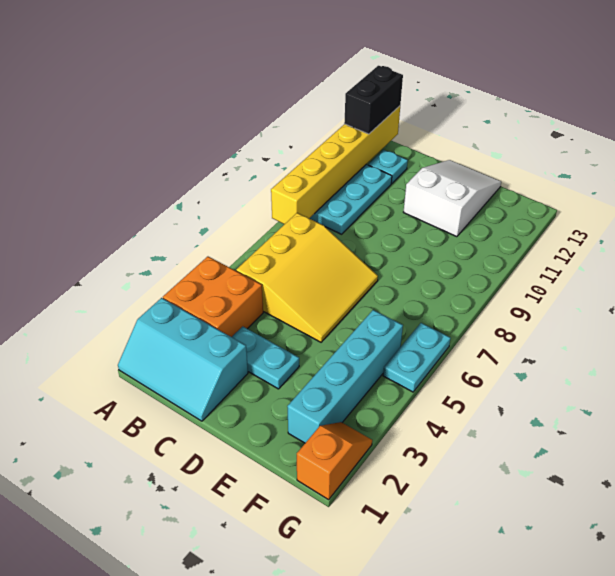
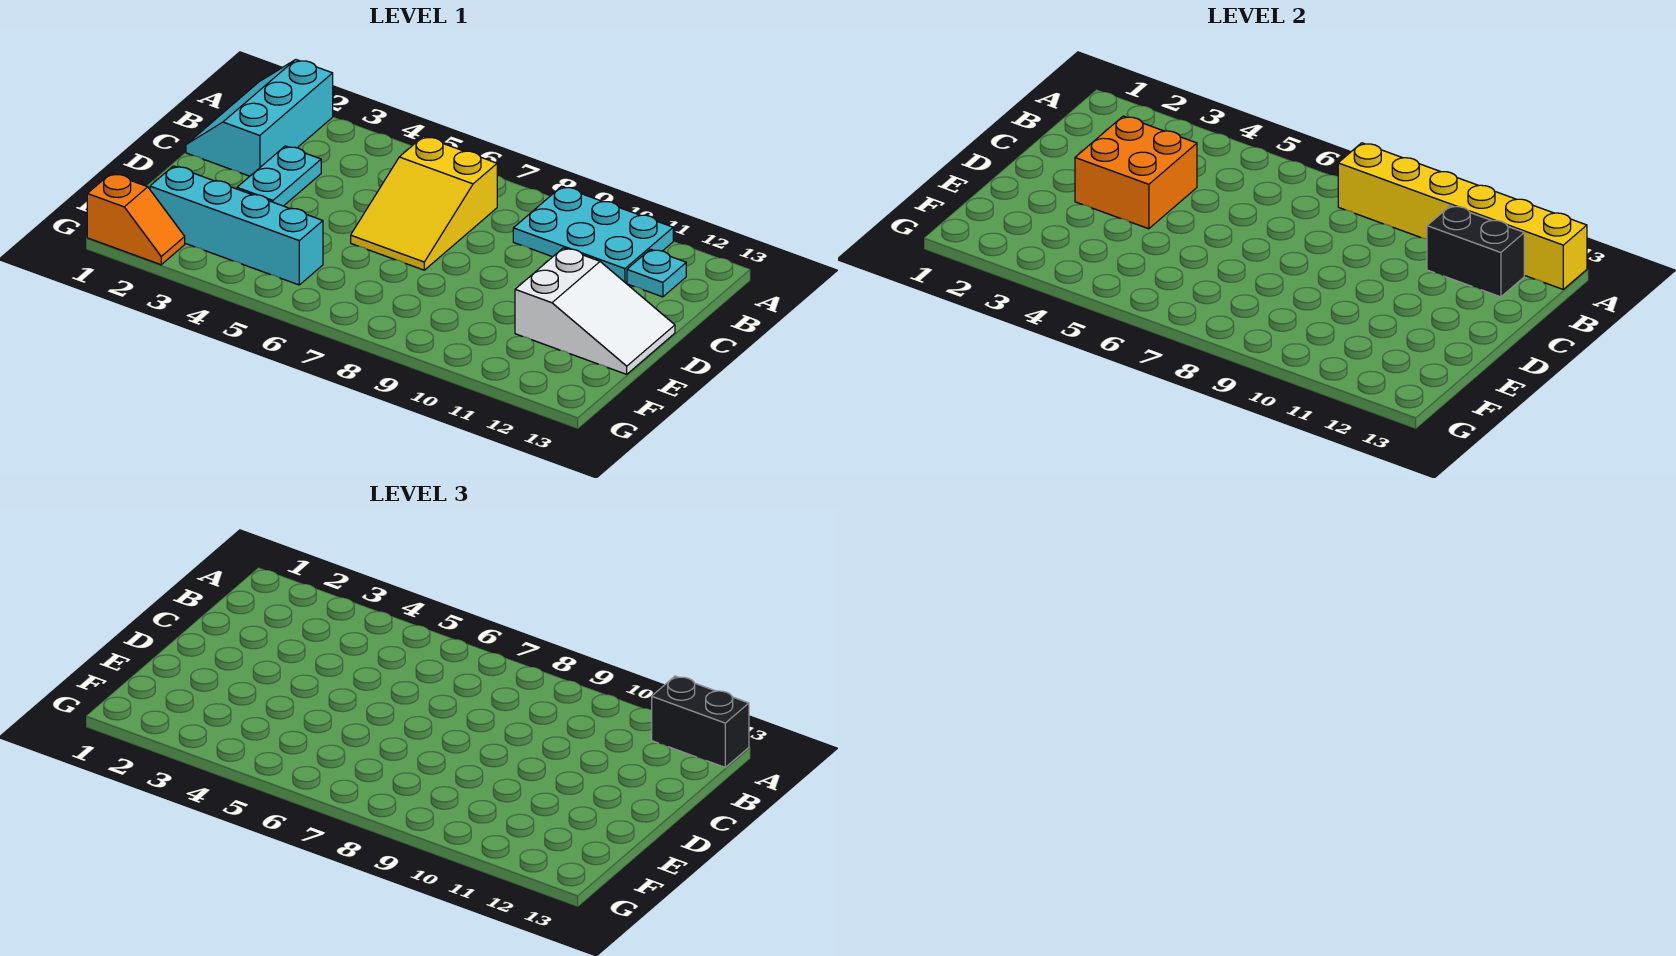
orange 2x2 brick [163,257,263,337] -> orange 2x2 brick moved to [1075,116,1197,229]
yellow 3x3 slope [236,213,378,342] -> yellow 2x3 slope [351,136,497,270]
none -> black 1x2 brick [1427,206,1524,297]
cyan 1x2 plate [383,323,451,392] -> none

